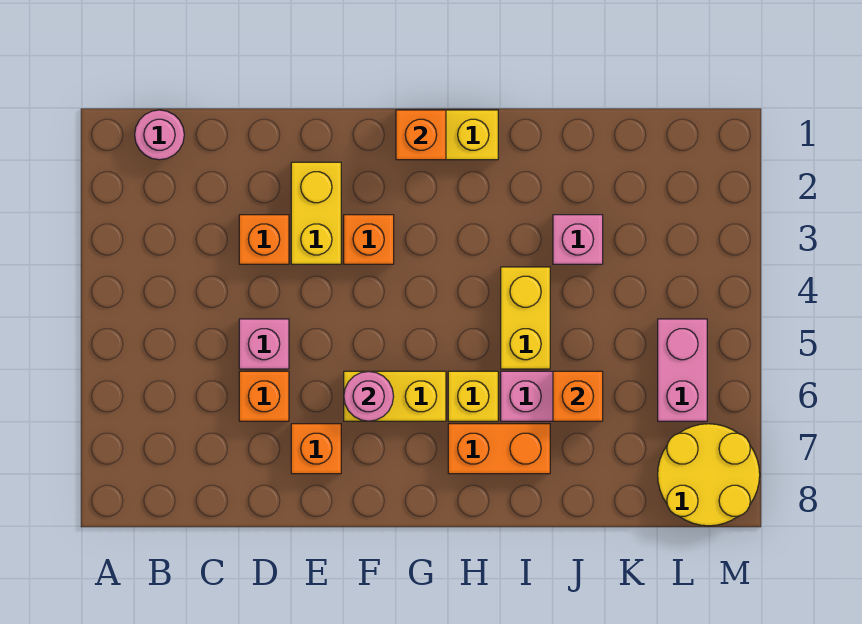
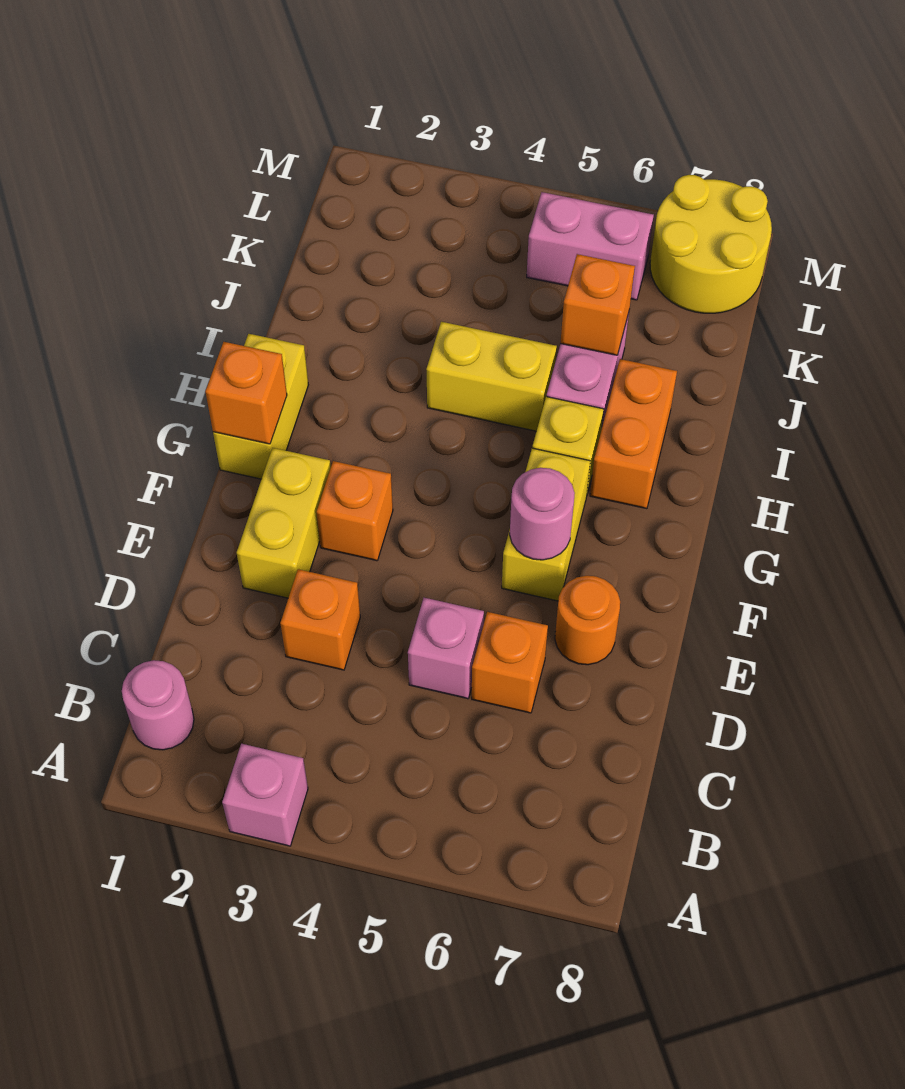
yellow 1x2 brick [291,162,341,264] -> yellow 1x2 brick turned to [237,448,331,598]
orange 1x1 brick [291,424,341,474] -> orange 1x1 round brick [555,576,620,665]
pink 1x1 brick [553,215,603,264] -> pink 1x1 brick moved to [222,744,308,846]

